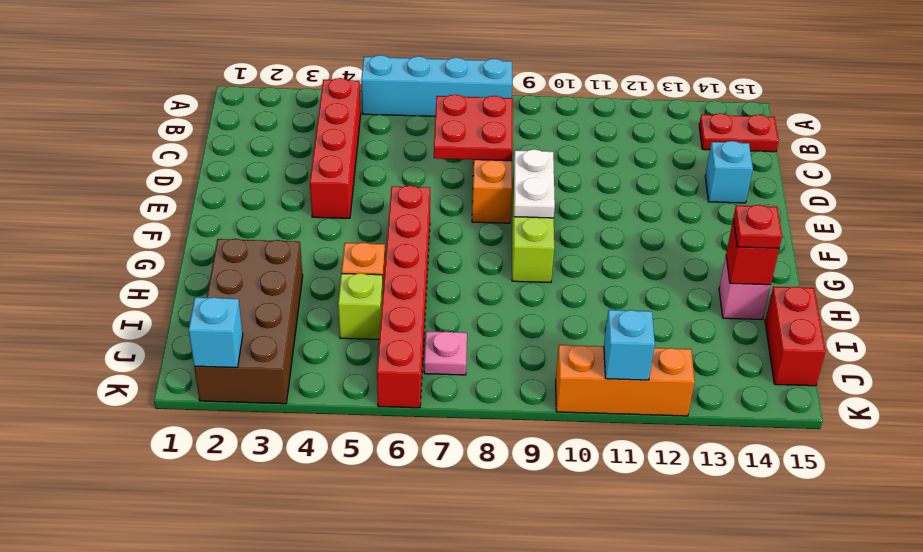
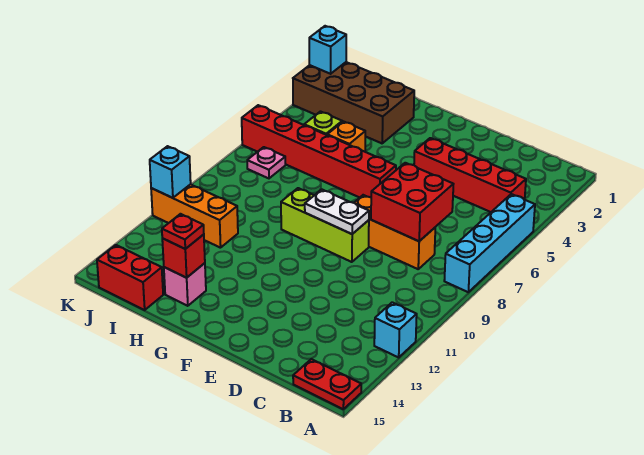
red 1x2 plate [699,113,779,152] -> red 1x2 plate turned to [293,359,361,409]
red 2x2 plate [434,95,513,161] -> red 2x2 brick [371,163,453,241]
cyan 1x1 brick [705,141,753,203] -> cyan 1x1 brick moved to [374,302,417,357]
orange 1x3 brick [556,345,695,416] -> orange 1x3 brick turned to [151,184,238,248]

